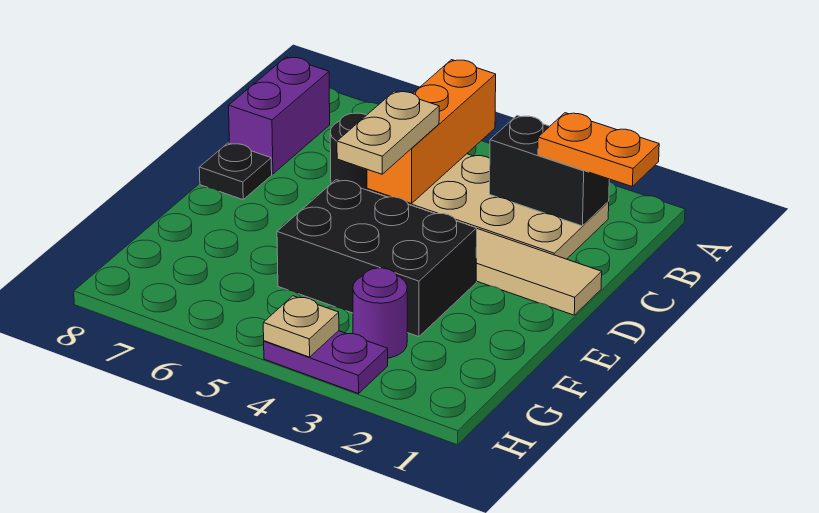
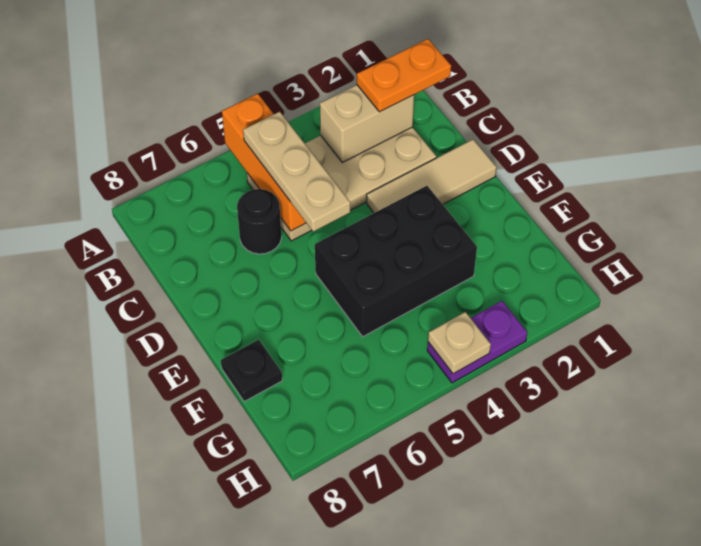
black 1x2 brick [490,116,609,226] -> tan 1x2 brick [320,85,414,162]
purple 1x2 brick [229,57,330,174] -> none
tan 1x2 plate [337,91,439,174] -> tan 1x3 plate [243,112,350,232]
black 1x1 plate [199,143,272,200] -> black 1x1 plate moved to [221,340,282,402]
purple 1x1 round brick [353,268,407,358] -> none

